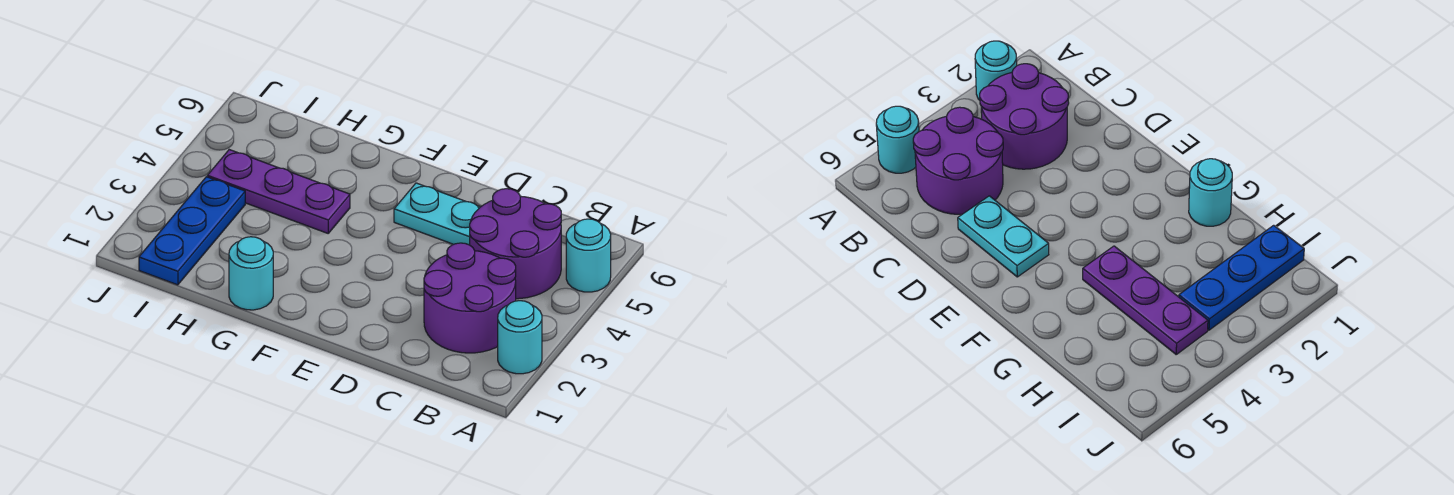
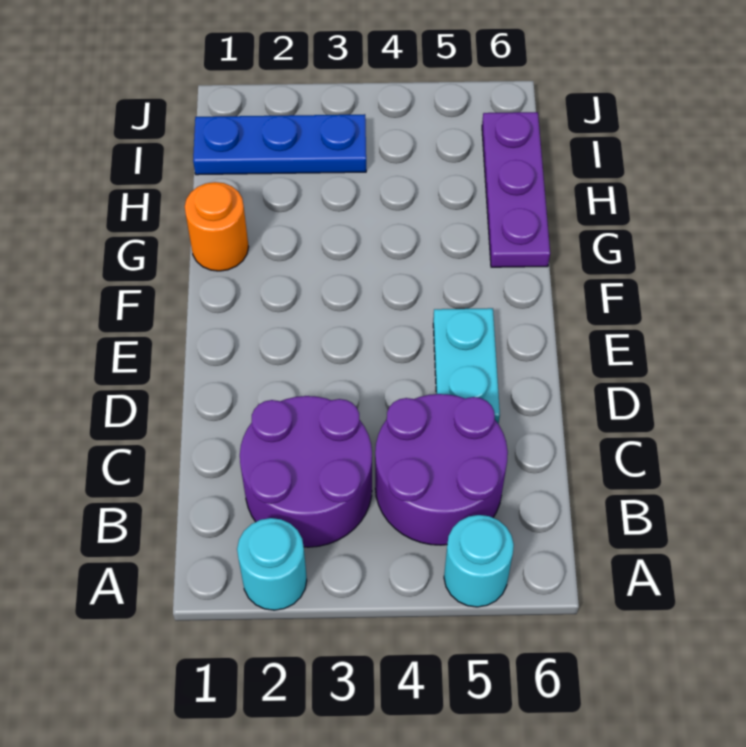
cyan 1x1 round brick [229,237,273,310] -> orange 1x1 round brick [185,182,249,271]
purple 1x3 plate [207,150,350,233] -> purple 1x3 plate moved to [482,112,550,267]

